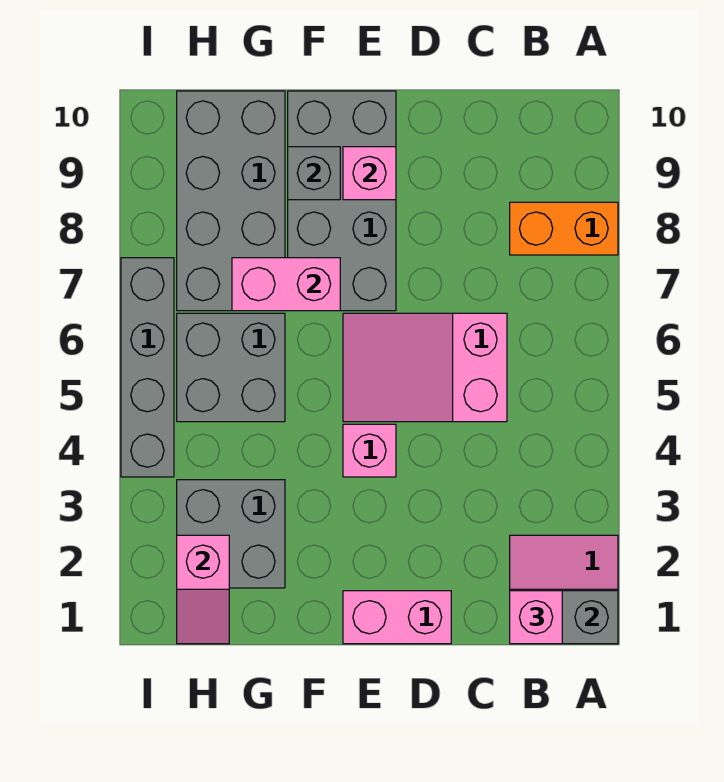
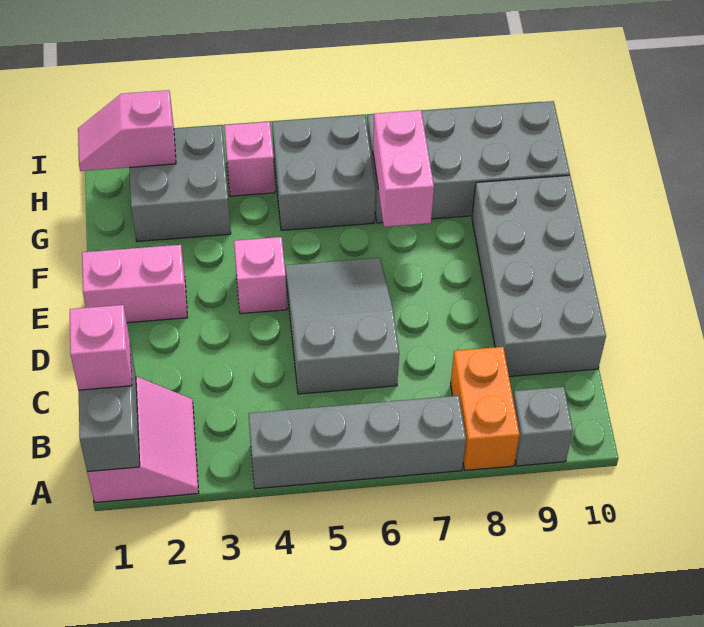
pink 2x3 slope [343,313,507,422] -> grey 2x3 slope [285,258,399,394]
pink 1x2 brick [343,591,451,644] -> pink 1x2 brick turned to [82,245,188,323]
grey 2x4 brick [288,91,396,311] -> grey 2x4 brick turned to [472,175,606,377]
pink 1x1 brick [343,147,396,200] -> pink 1x1 brick moved to [224,122,275,196]
grey 1x1 brick [288,147,340,200] -> grey 1x1 brick moved to [513,387,573,466]
grey 1x4 brick [121,258,174,477] -> grey 1x4 brick moved to [248,396,466,489]

